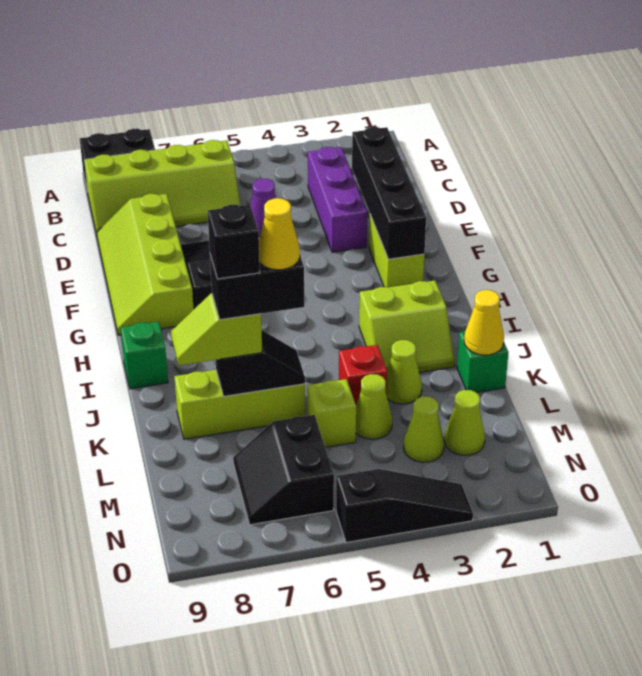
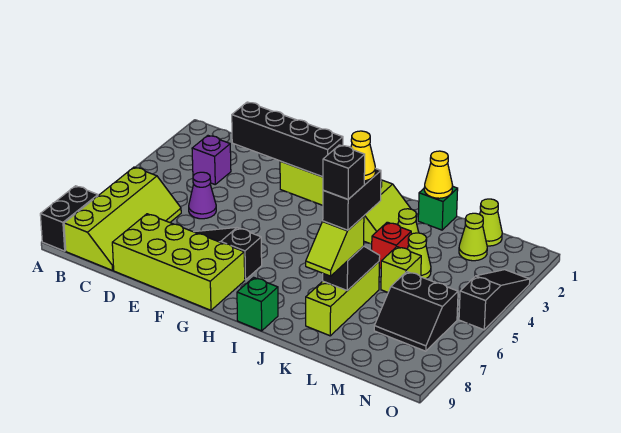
purple 1x3 brick [308,147,368,252] -> purple 1x1 brick [192,136,231,184]
lime 2x4 slope [97,194,194,335] -> lime 2x4 brick [112,214,245,310]
lime 1x1 cone [404,396,444,462] -> lime 1x1 cone moved to [480,199,502,246]

